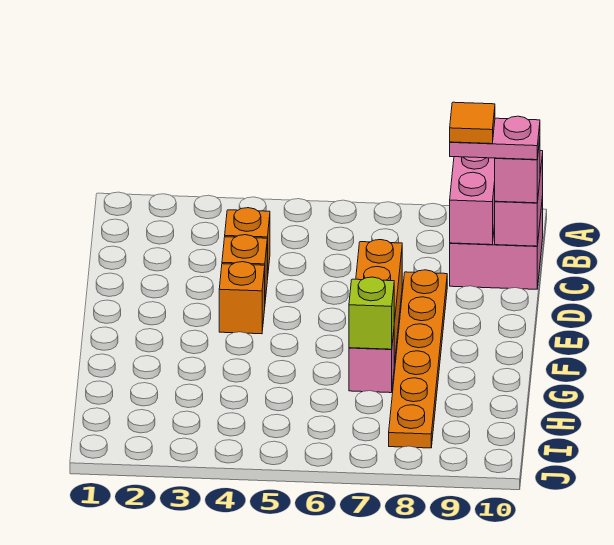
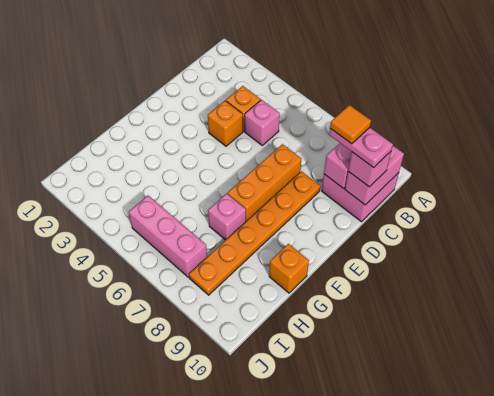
none -> pink 1x1 brick [245,100,280,145]
orange 1x1 brick [219,262,265,334] -> orange 1x1 brick moved to [269,244,309,293]
lime 1x1 brick [349,277,394,349] -> none
none -> pink 1x3 brick [129,196,207,277]

